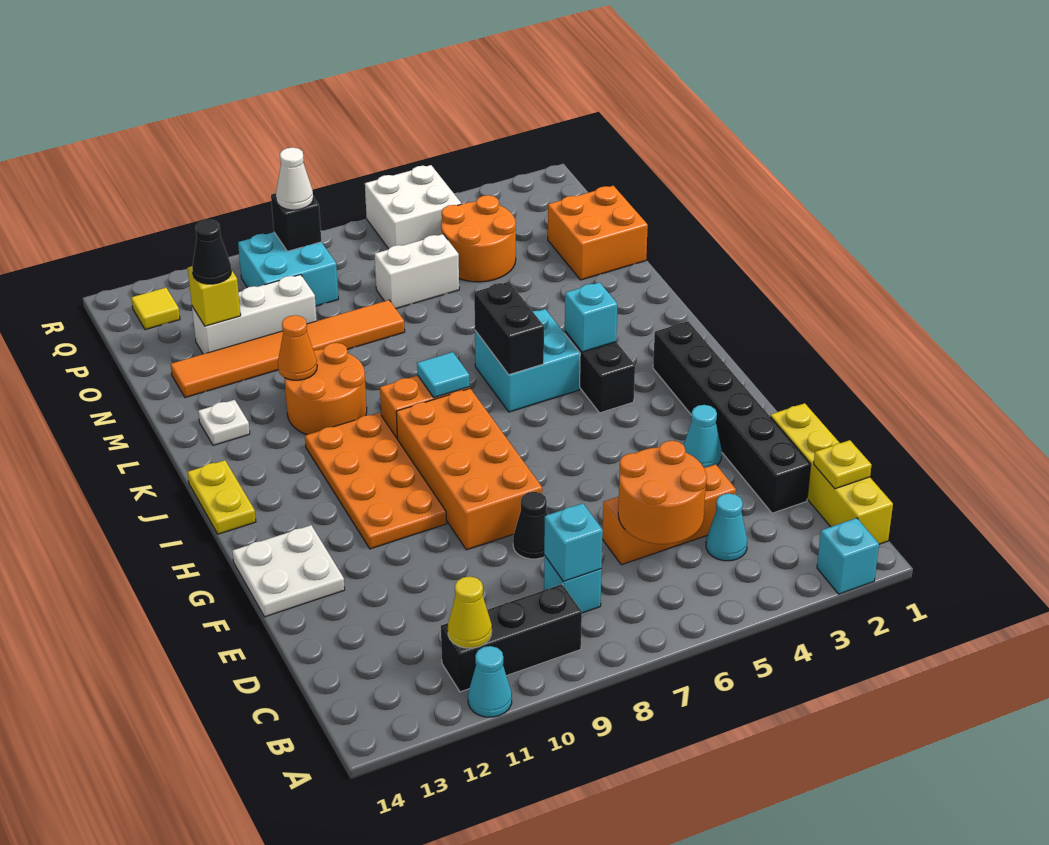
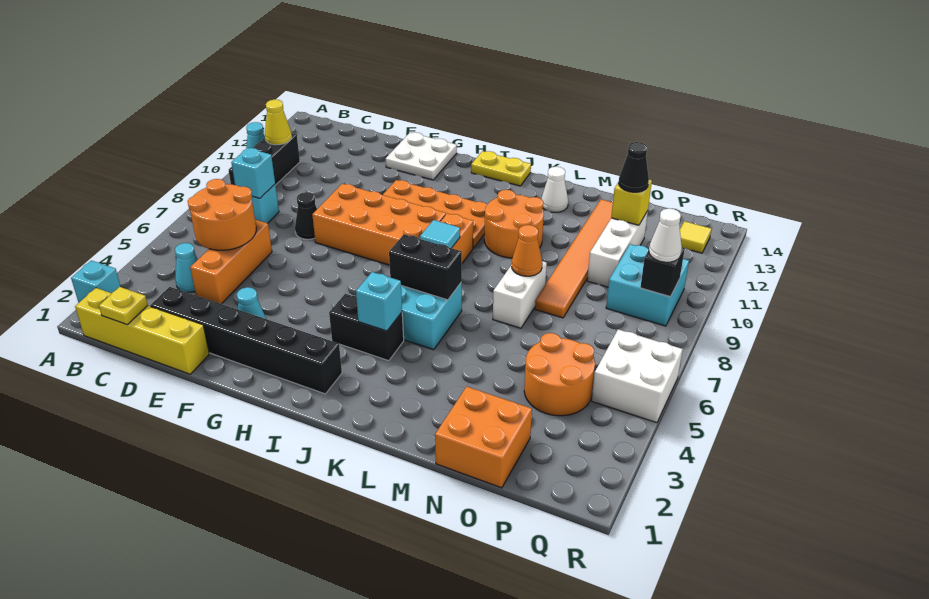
orange 1x1 cone [278,315,317,380] -> orange 1x1 cone moved to [512,225,542,276]
white 1x1 plate [198,400,250,445] -> white 1x1 cone [541,167,568,212]
white 1x2 brick [375,234,459,309] -> white 1x2 brick moved to [493,261,547,328]

